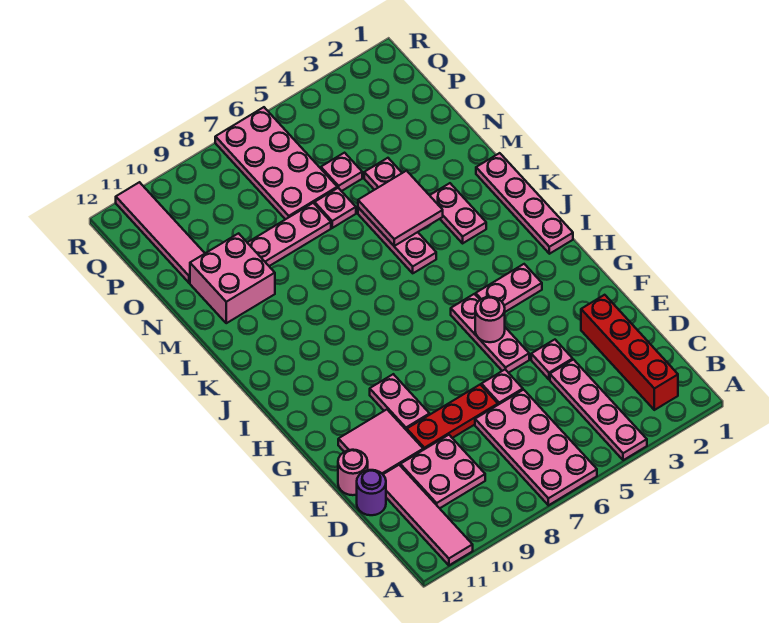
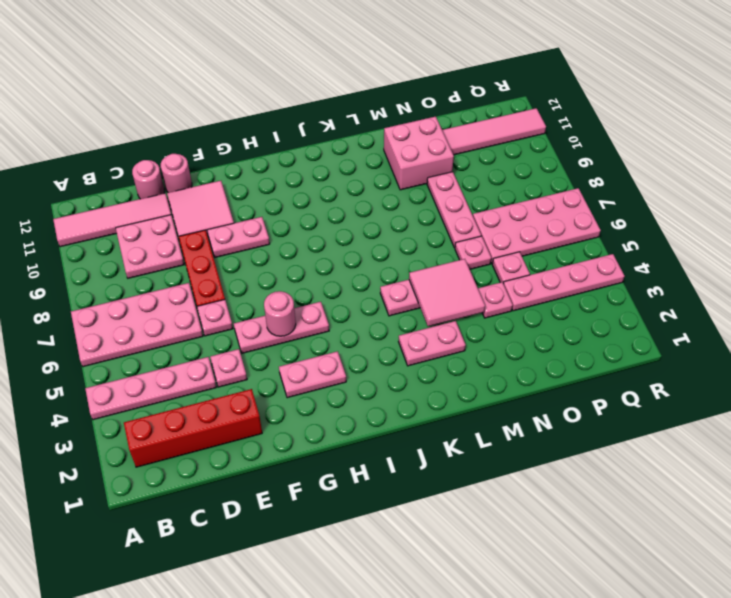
purple 1x1 round brick [357,470,386,515] -> pink 1x1 round brick [132,160,164,199]
pink 1x2 plate [476,264,542,312] -> pink 1x2 plate turned to [279,351,346,398]
pink 1x4 plate [476,153,573,254] -> pink 1x4 plate moved to [503,254,625,311]

